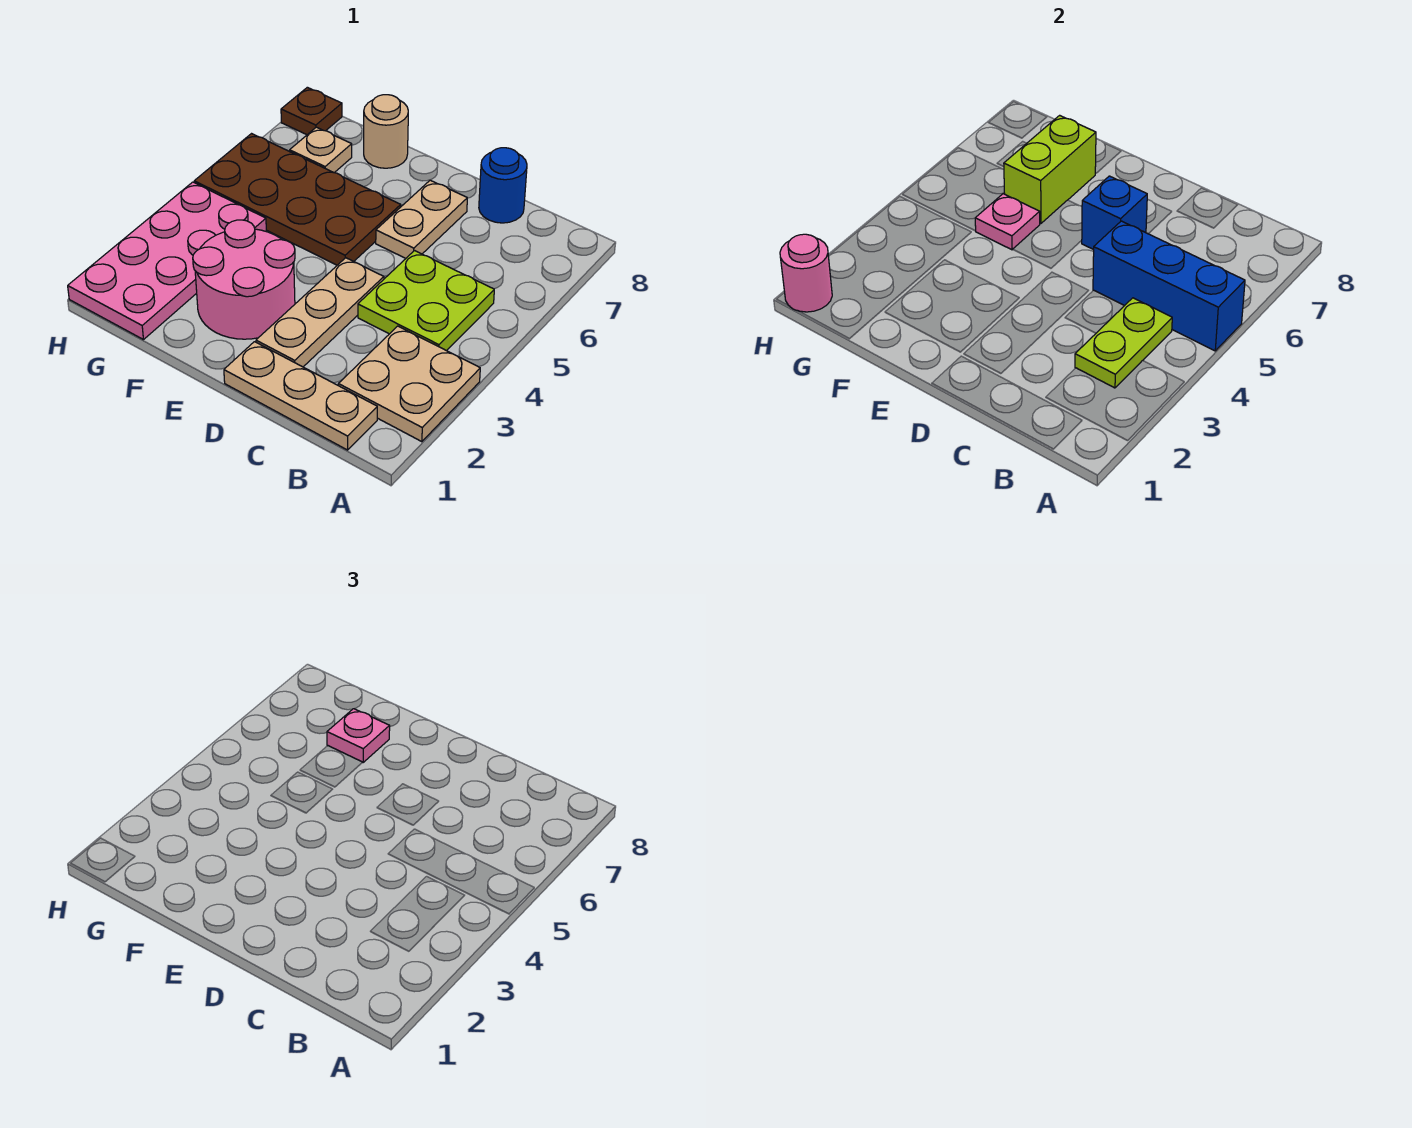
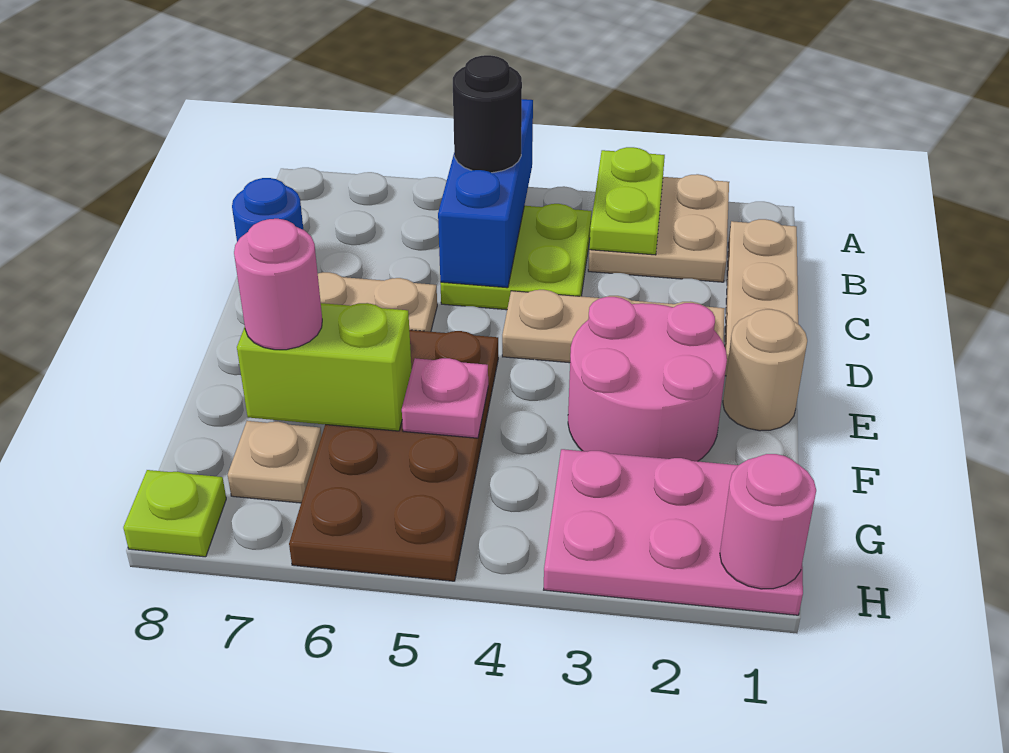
lime 1x2 plate [1075,298,1172,388] -> lime 1x2 plate turned to [589,147,665,255]
none -> black 1x1 round brick [453,55,522,173]
blue 1x1 brick [1081,176,1147,250] -> none
pink 1x1 plate [327,709,390,762] -> pink 1x1 round brick [234,219,322,350]
tan 1x1 round brick [364,95,408,168] -> tan 1x1 round brick moved to [723,309,807,431]
pink 2x4 plate [68,182,266,340] -> pink 2x3 plate [544,449,803,615]
brown 1x1 plate [281,87,342,135] -> lime 1x1 plate [123,470,226,557]

